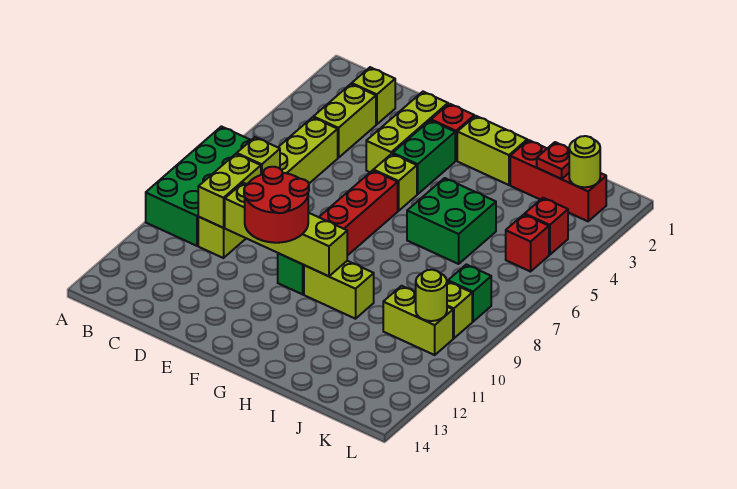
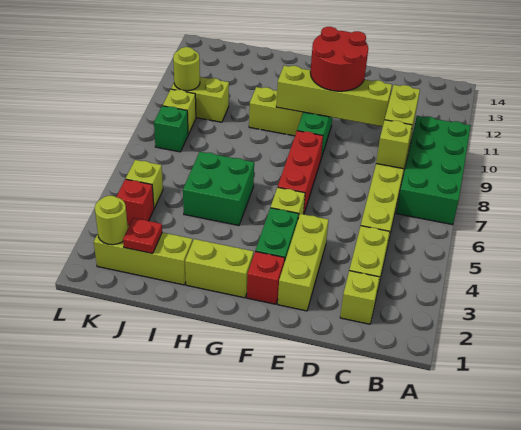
red 1x3 brick [510,140,606,221] -> lime 1x3 brick [94,226,193,285]
red 1x1 brick [506,214,549,272] -> lime 1x1 brick [126,160,163,208]

